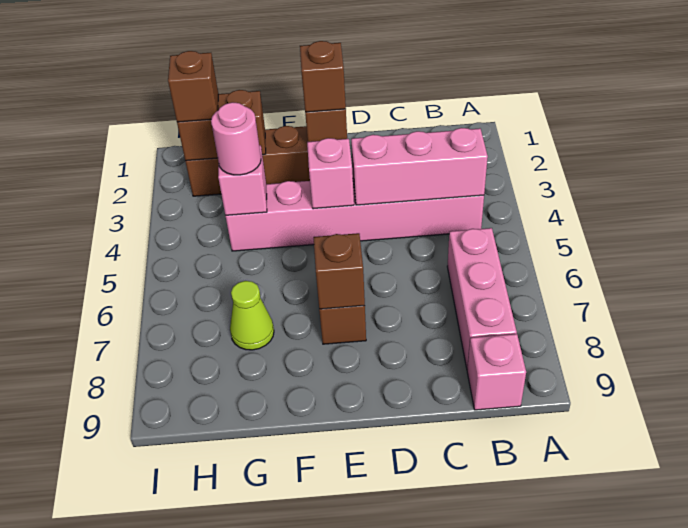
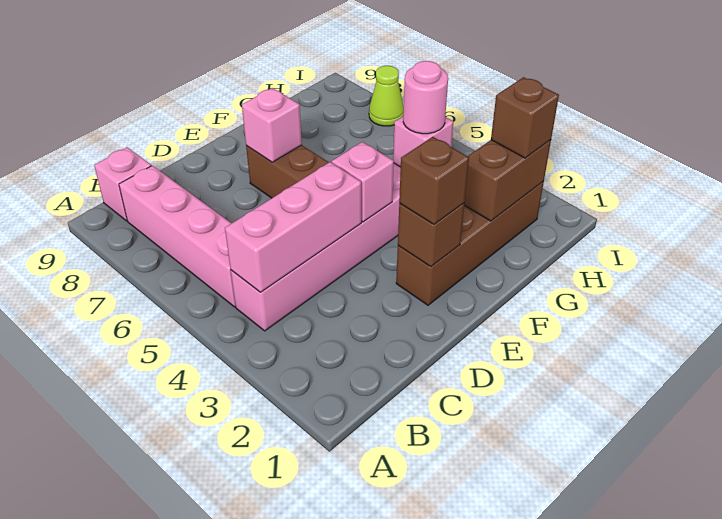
pink 1x3 brick [447,228,517,370] -> pink 1x4 brick [119,166,235,307]
brown 1x1 brick [313,233,365,309] -> pink 1x1 brick [242,88,302,162]
lime 1x1 cone [230,281,274,350] -> lime 1x1 cone moved to [369,66,404,126]

